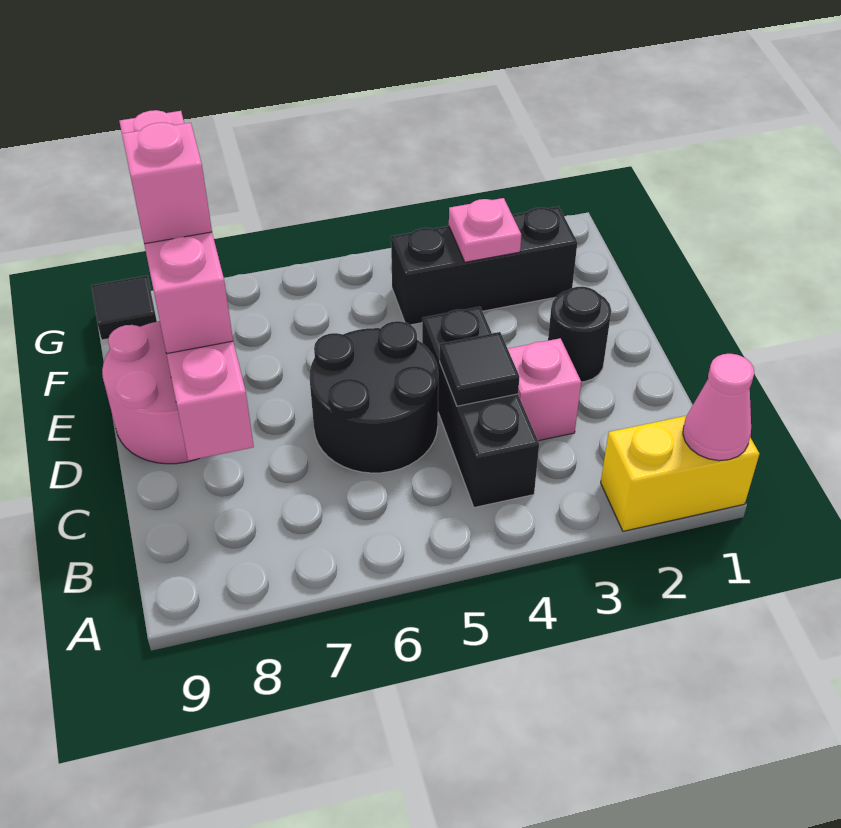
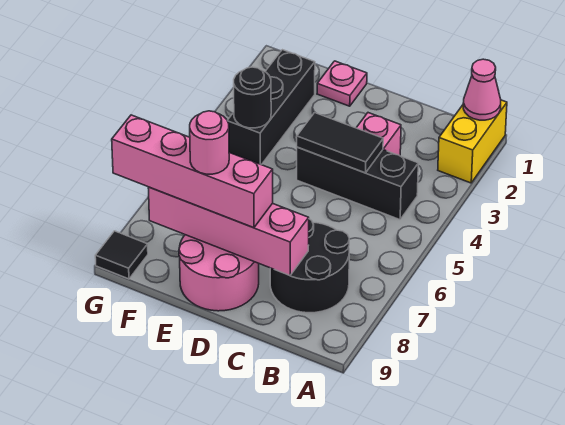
black 1x1 tile [440,332,519,406] -> black 1x2 tile [297,113,383,173]
black 2x2 round brick [310,321,438,473] -> black 2x2 round brick moved to [270,219,349,313]
black 1x1 round brick [548,287,611,382] -> black 1x1 round brick moved to [234,67,271,128]
pink 1x1 brick [122,123,212,244] -> pink 1x1 round brick [190,111,229,174]
pink 1x1 plate [449,198,521,262] -> pink 1x1 plate moved to [317,61,367,106]

